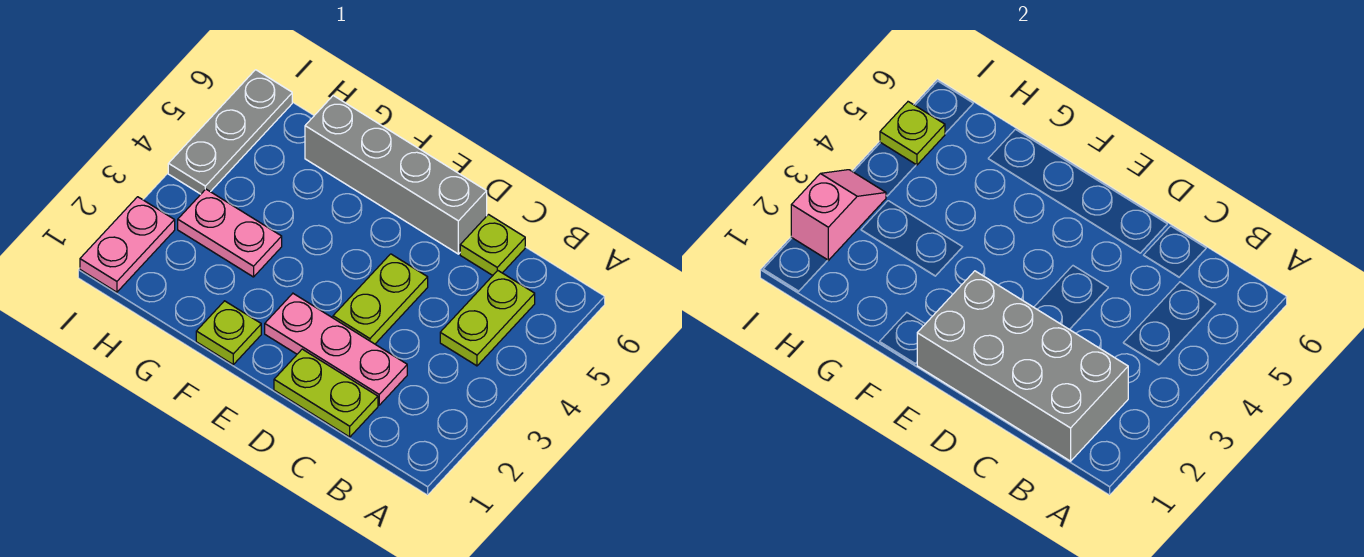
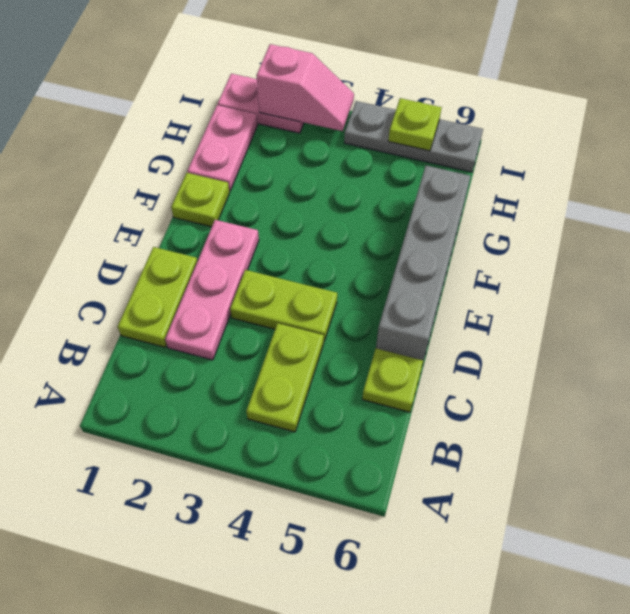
grey 2x4 brick [917,271,1128,461] -> none
lime 1x2 plate [440,271,535,366] -> lime 1x2 plate turned to [246,323,324,432]
pink 1x2 plate [178,189,282,277] -> pink 1x2 plate moved to [187,105,258,191]

